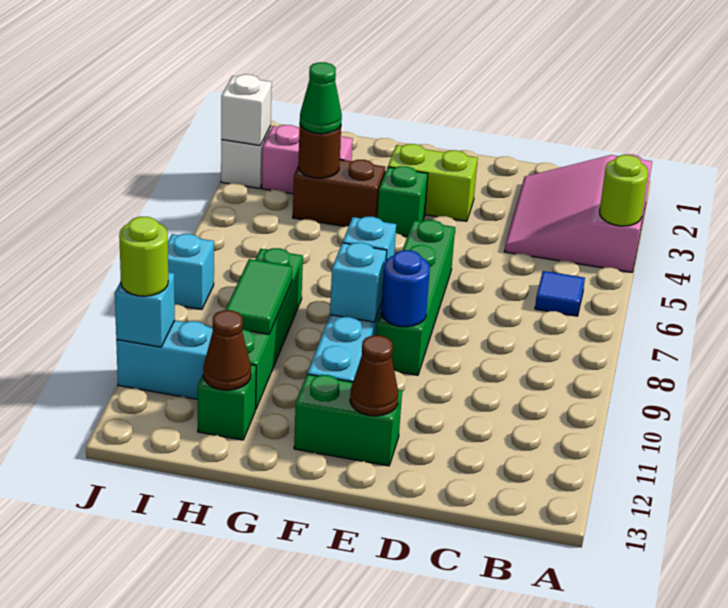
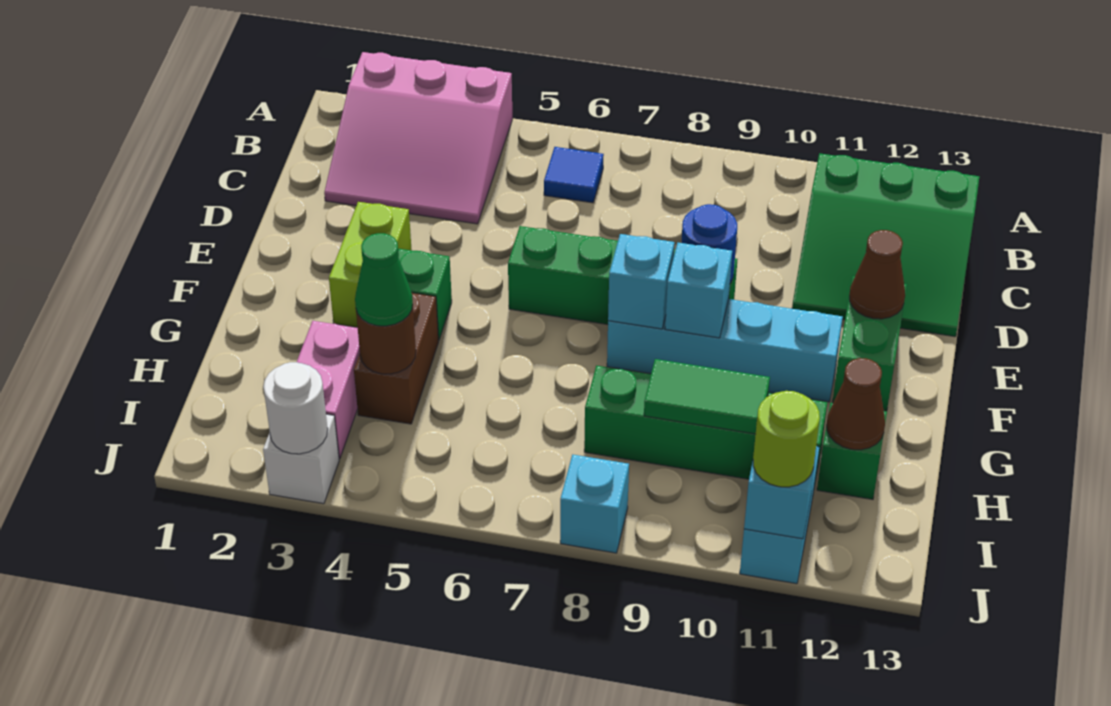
lime 1x1 round brick [600,155,648,226] -> none
none -> green 3x3 slope [792,153,979,337]
white 1x1 brick [221,74,272,146] -> white 1x1 round brick [264,362,328,454]

